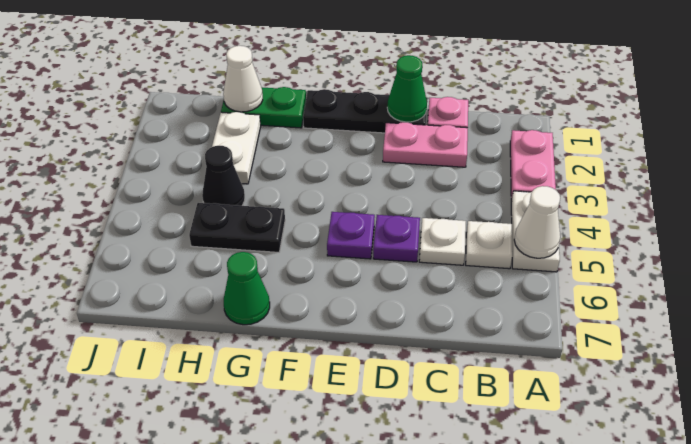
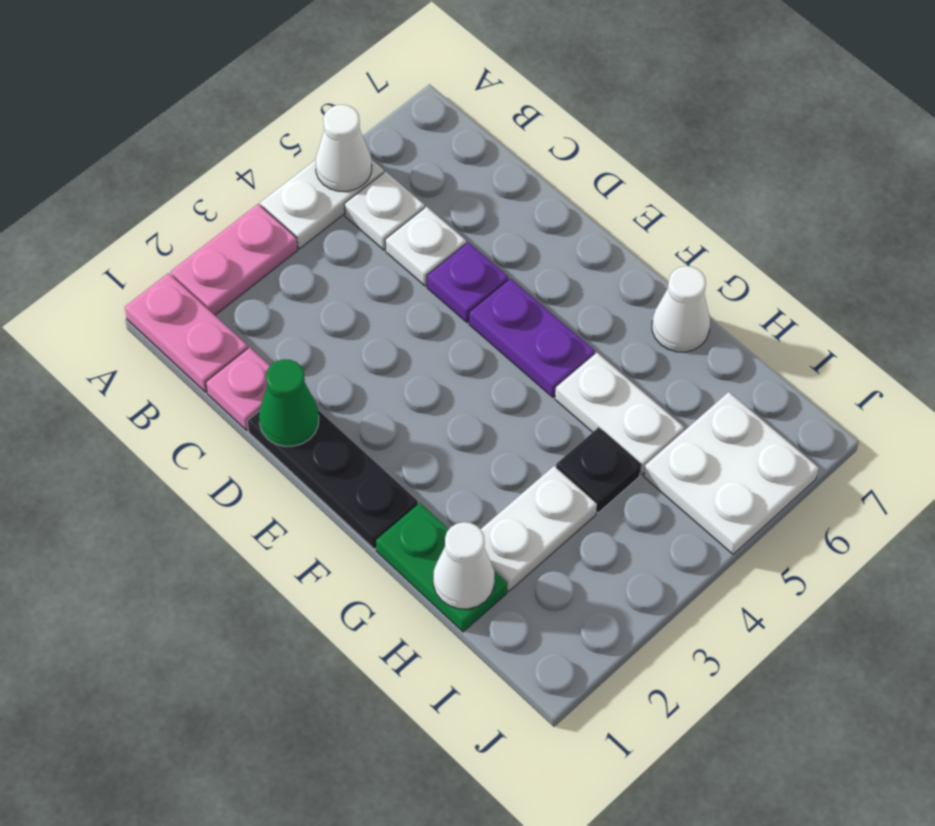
pink 1x2 plate [383,122,468,167] -> pink 1x2 plate moved to [125,273,248,392]
purple 1x1 plate [327,212,375,259] -> purple 1x2 plate [469,278,595,397]
black 1x2 plate [189,203,285,252] -> white 1x2 plate [555,353,684,475]
green 1x1 cone [224,252,270,325] -> white 1x1 cone [652,266,710,352]
black 1x1 cone [202,146,245,206] -> black 1x1 plate [556,428,641,513]
none -> white 2x2 plate [644,392,819,554]

